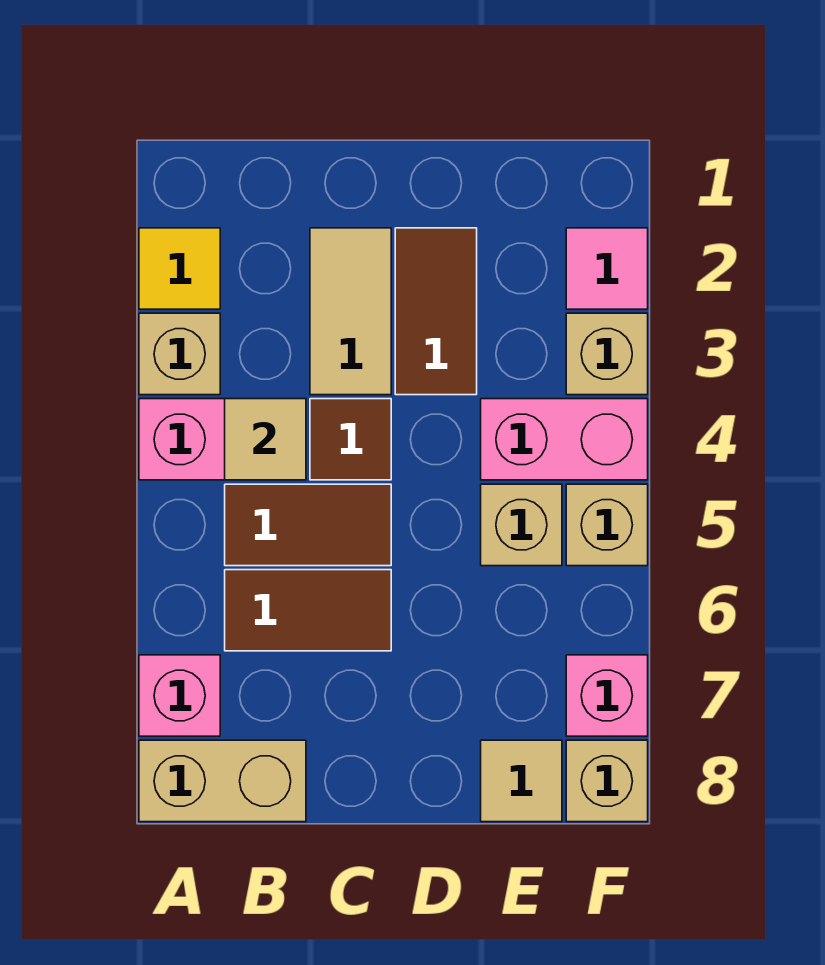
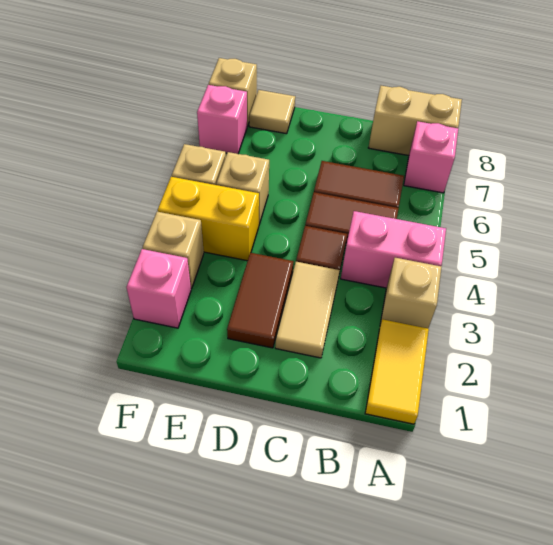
yellow 1x1 tile [139,228,220,309] -> yellow 1x2 tile [365,319,429,424]
tan 1x1 tile [225,399,306,480] -> none
pink 1x2 brick [481,399,648,480] -> yellow 1x2 brick [158,177,259,261]
pink 1x1 tile [566,228,648,309] -> pink 1x1 brick [127,249,191,328]

